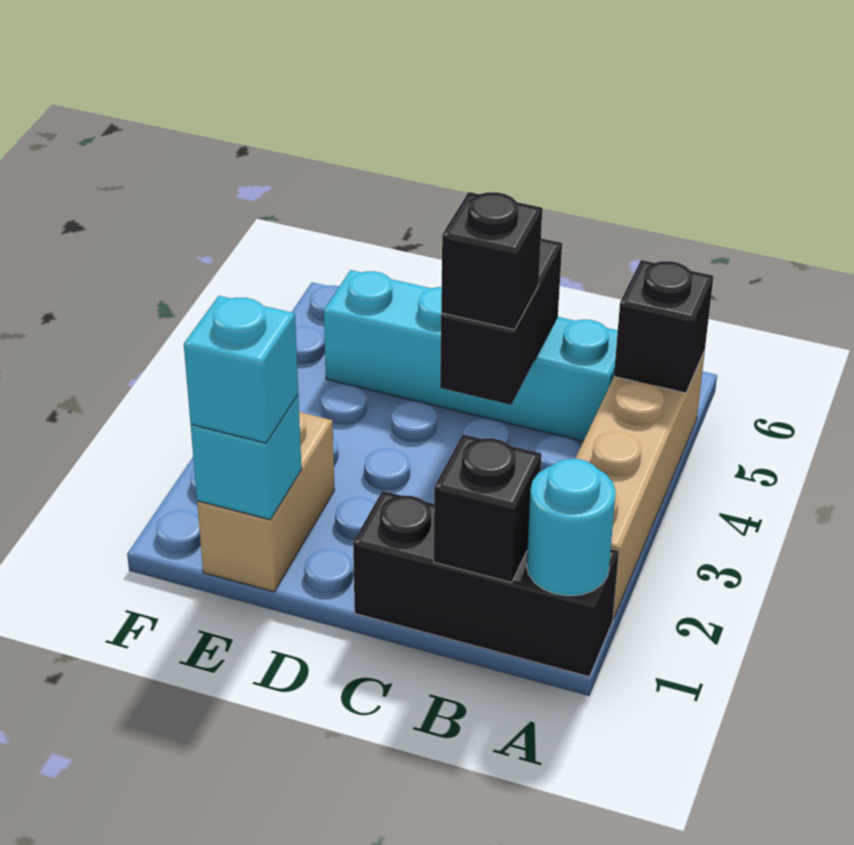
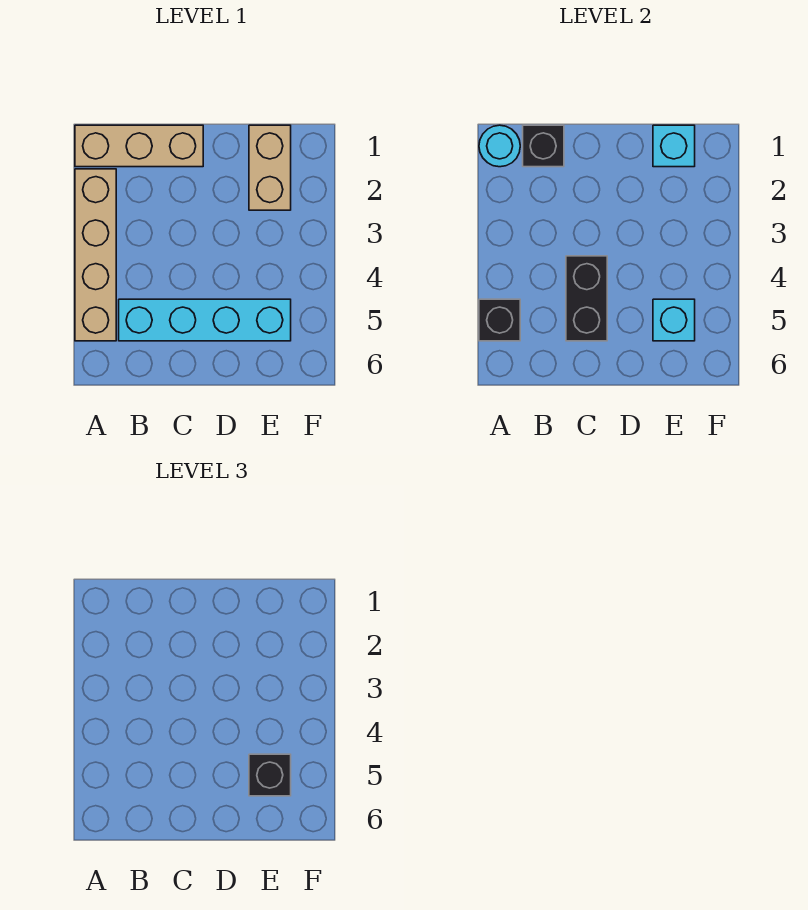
black 1x3 brick [353,491,619,677] -> tan 1x3 brick [75,125,203,167]
black 1x1 brick [441,192,542,330] -> black 1x1 brick moved to [249,754,291,796]
cyan 1x1 brick [184,296,298,443] -> cyan 1x1 brick moved to [653,299,695,341]

